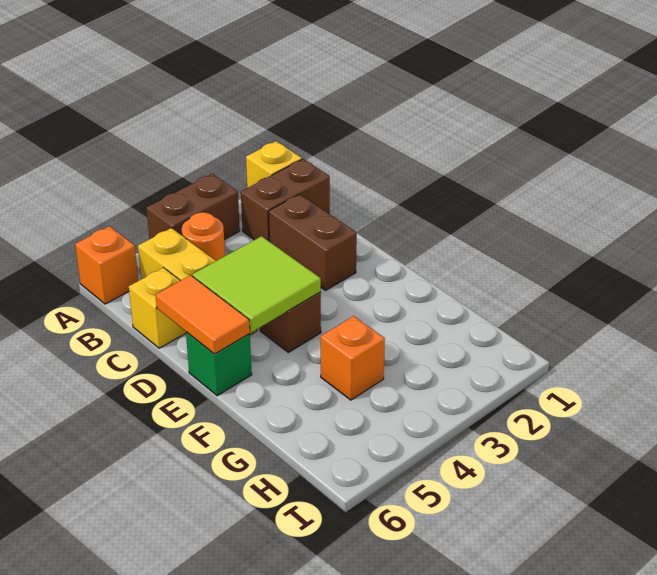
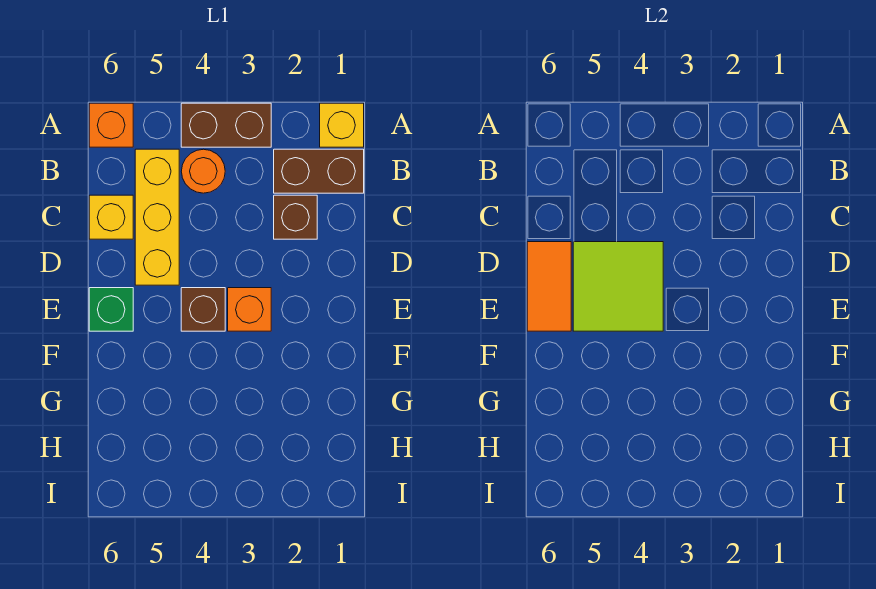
brown 1x2 brick [269,194,357,290] -> brown 1x1 brick [274,195,317,239]
orange 1x1 brick [320,316,385,400] -> orange 1x1 brick moved to [228,288,271,331]

